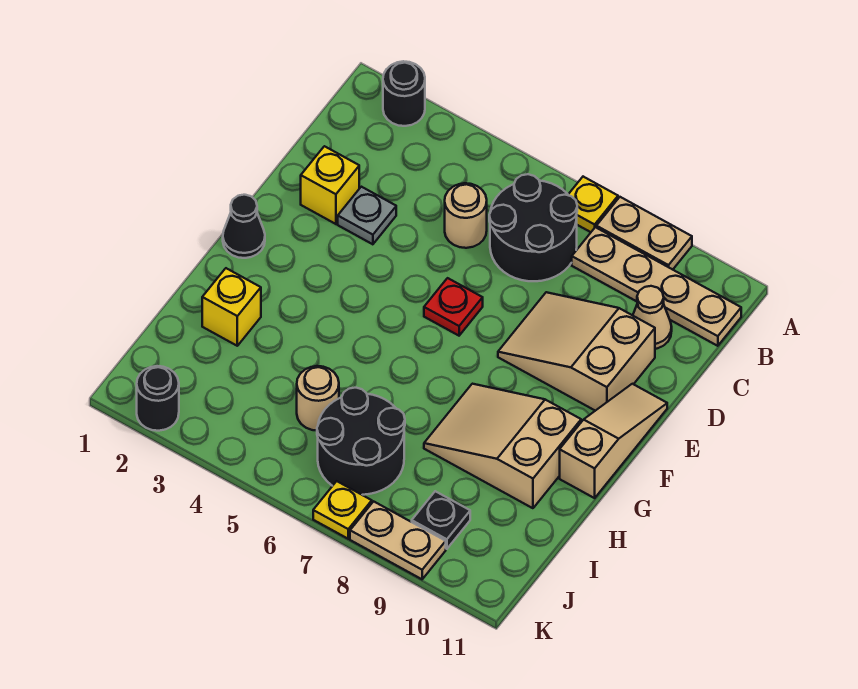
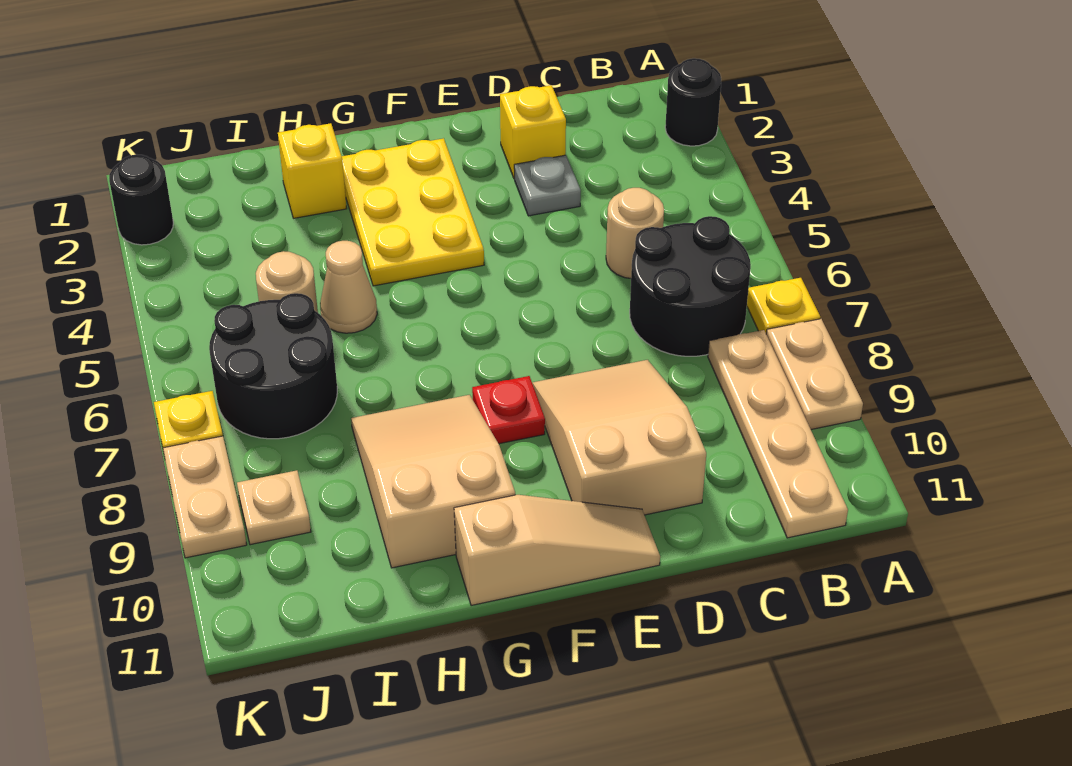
tan 1x1 cone [633,286,672,349] -> tan 1x1 cone moved to [320,241,377,333]
red 1x1 plate [424,278,483,336] -> red 1x1 plate moved to [472,376,545,444]
black 1x1 cone [223,195,265,258] -> none
none -> yellow 2x3 plate [342,138,484,286]
black 1x1 plate [412,491,470,549] -> tan 1x1 plate [237,470,311,545]

